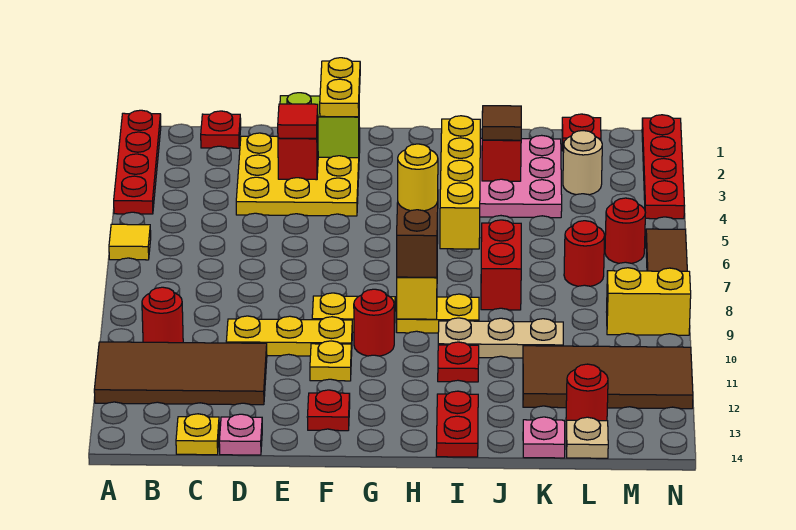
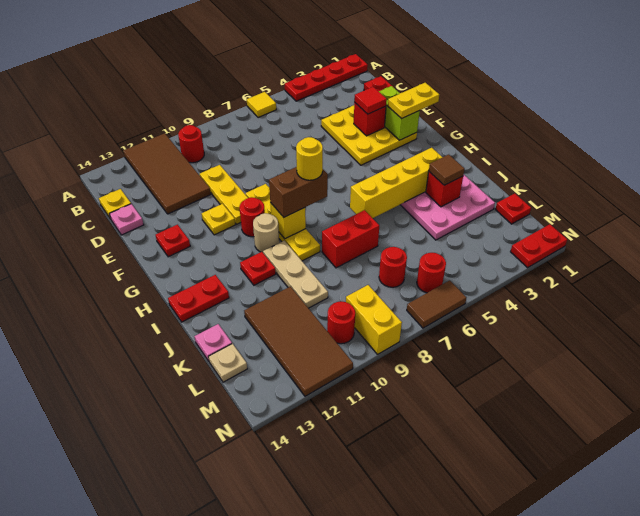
tan 1x1 round brick [563,131,602,195] -> tan 1x1 round brick moved to [253,213,279,252]
red 1x1 round brick [566,364,608,422] -> red 1x1 round brick moved to [327,301,355,344]
red 1x4 plate [642,115,684,219] -> red 1x2 plate [511,224,567,268]

